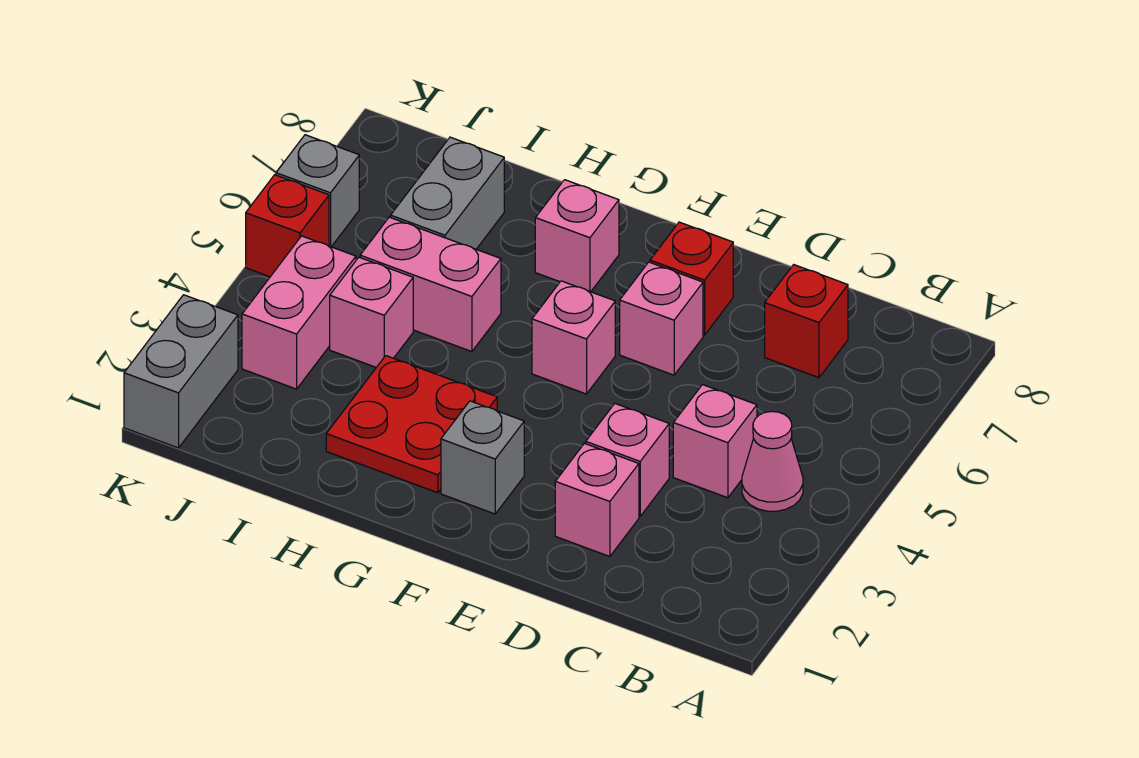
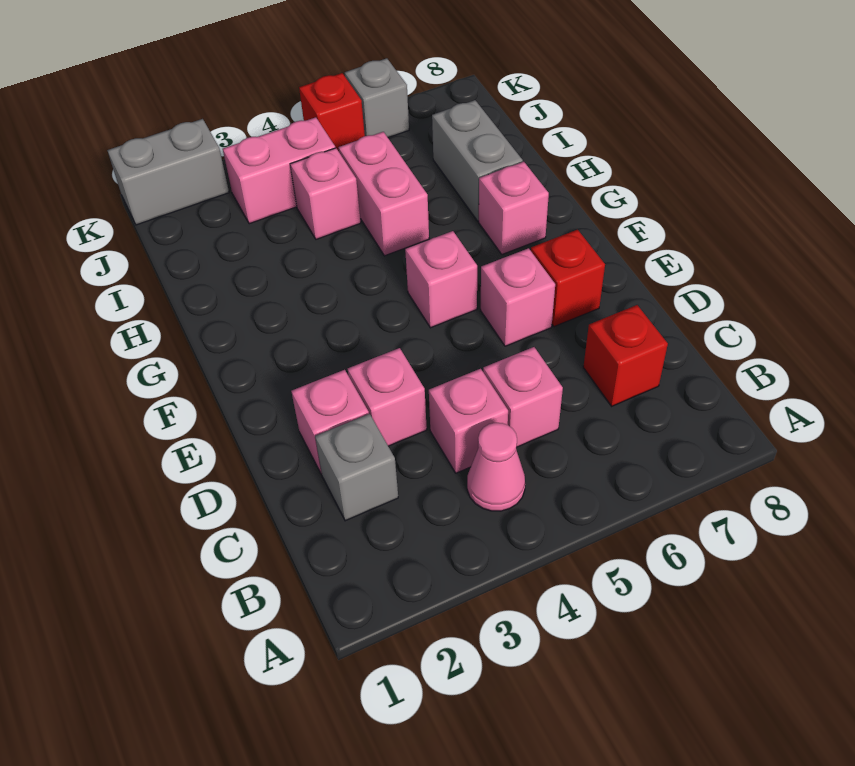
none -> pink 1x1 brick [483,347,563,447]
grey 1x1 brick [441,401,524,514] -> grey 1x1 brick moved to [315,414,398,521]
red 2x2 plate [326,356,497,493] -> none
grey 1x2 brick [391,137,504,249] -> grey 1x2 brick turned to [432,100,523,221]

